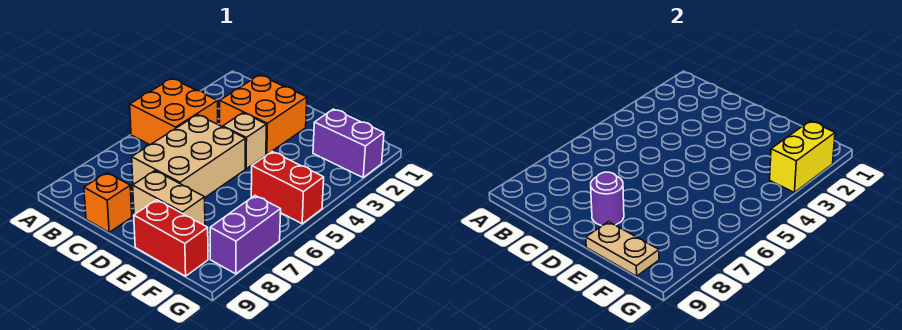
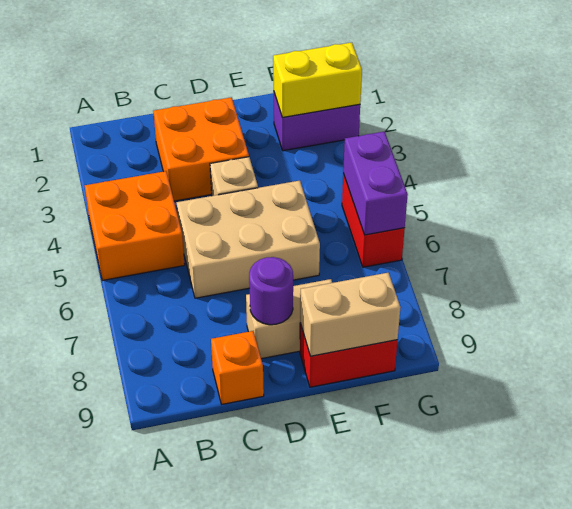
tan 2x3 brick [132,115,246,197] -> tan 2x3 brick turned to [176,181,320,298]
tan 1x2 plate [586,222,659,276] -> tan 1x2 brick [300,273,401,356]
red 1x2 brick [251,152,324,224] -> red 1x2 brick turned to [342,174,405,267]
yellow 1x2 brick [770,121,835,192] -> yellow 1x2 brick turned to [273,42,362,118]
purple 1x2 brick [210,196,281,274] -> purple 1x2 brick moved to [343,132,408,235]

